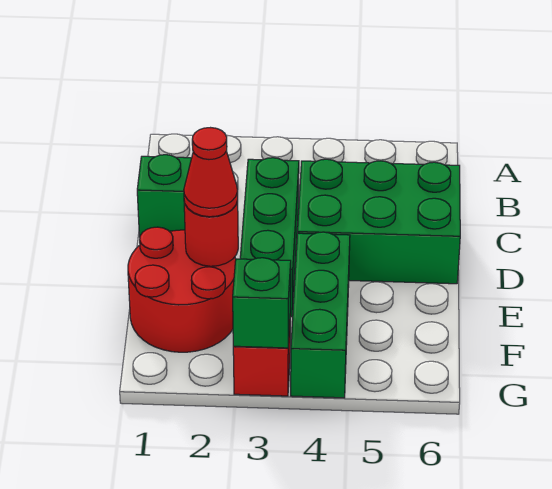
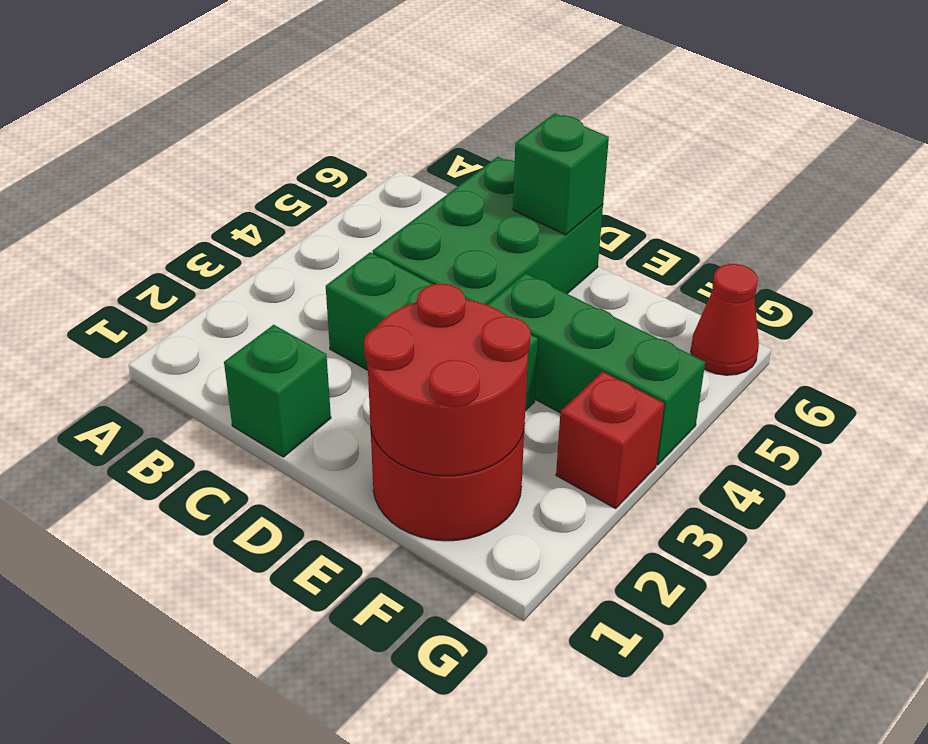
red 1x1 round brick [184,201,238,266] -> red 2x2 round brick [364,284,530,476]
red 1x1 cone [184,128,238,217] -> red 1x1 cone moved to [691,264,759,375]
green 1x1 brick [233,258,291,348] -> green 1x1 brick moved to [513,113,609,235]

